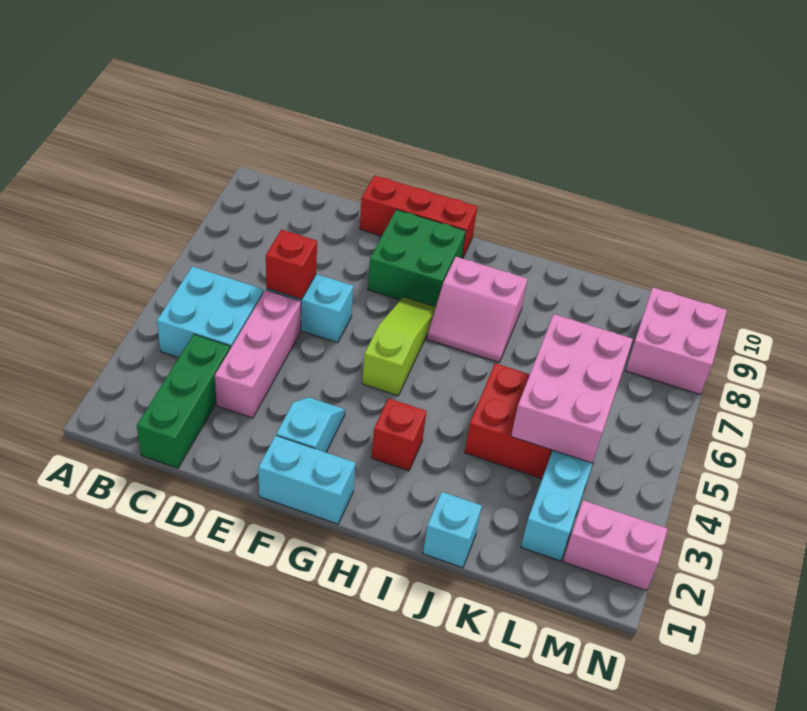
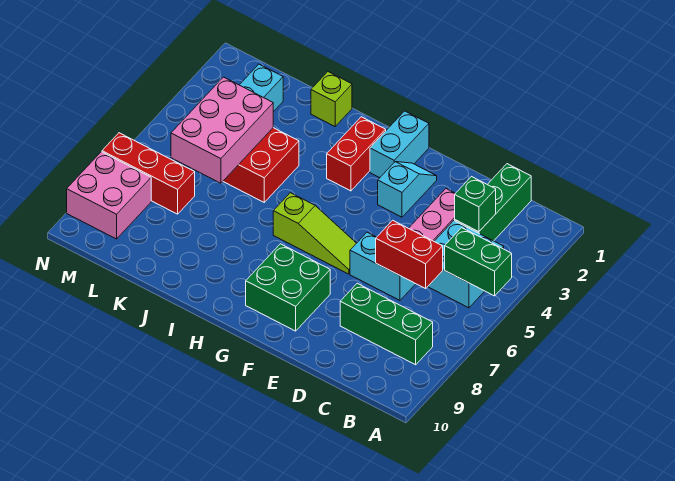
none -> green 1x2 brick [445,228,512,296]
none -> green 1x3 brick [340,283,433,365]
none -> green 1x1 brick [455,177,496,232]
red 1x1 brick [266,230,317,299] -> red 1x2 brick [376,220,443,289]
red 1x3 brick [360,175,477,259] -> red 1x3 brick moved to [102,133,195,214]
cyan 1x2 brick [258,435,355,524] -> cyan 1x2 brick turned to [370,111,429,178]
cyan 1x2 slope [276,397,345,452] -> cyan 1x2 slope turned to [378,162,437,217]
lime 1x3 slope [362,297,436,396] -> lime 1x3 slope turned to [273,193,356,274]
red 1x1 brick [371,398,426,471] -> red 1x2 brick [327,117,386,191]
pink 2x2 slope [427,257,528,362] -> none
cyan 1x1 brick [423,492,482,568] -> lime 1x1 brick [311,72,352,126]
pink 1x2 brick [563,500,668,591] -> none

